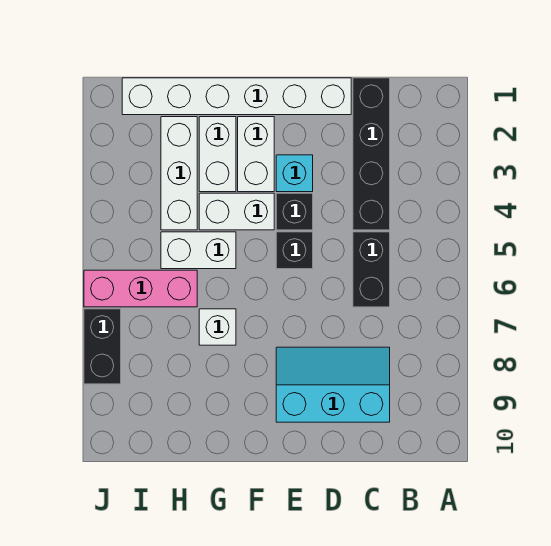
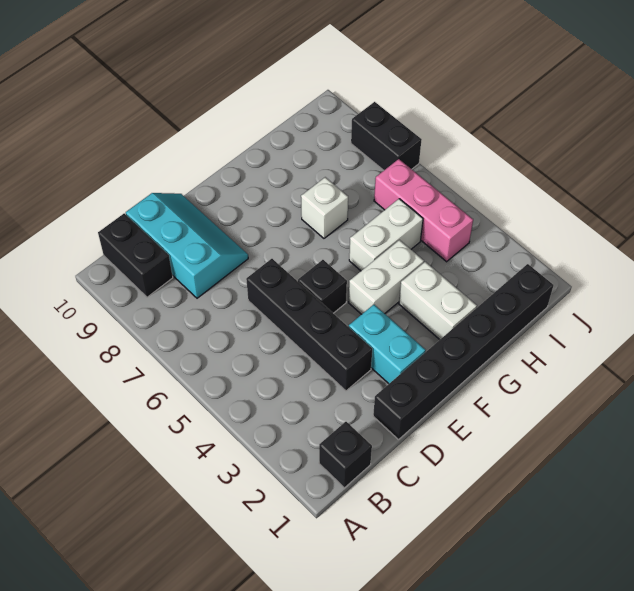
black 1x4 brick [353,78,390,230] -> black 1x4 brick moved to [246,259,372,391]
black 1x2 brick [353,232,390,307] -> black 1x2 brick moved to [98,213,173,297]
cyan 2x3 slope [276,347,390,422] -> cyan 2x3 slope turned to [126,193,248,298]
white 1x6 brick [122,78,351,115] -> black 1x6 brick [373,264,554,440]
cyan 1x1 brick [276,155,313,192] -> cyan 1x2 brick [349,305,426,384]
black 1x1 brick [276,193,313,230] -> black 1x1 brick moved to [319,422,372,488]
white 1x2 brick [238,117,274,192] -> none
white 1x3 brick [161,117,197,230] -> none
pink 1x3 brick [84,270,197,307] -> pink 1x3 brick turned to [374,159,473,262]

